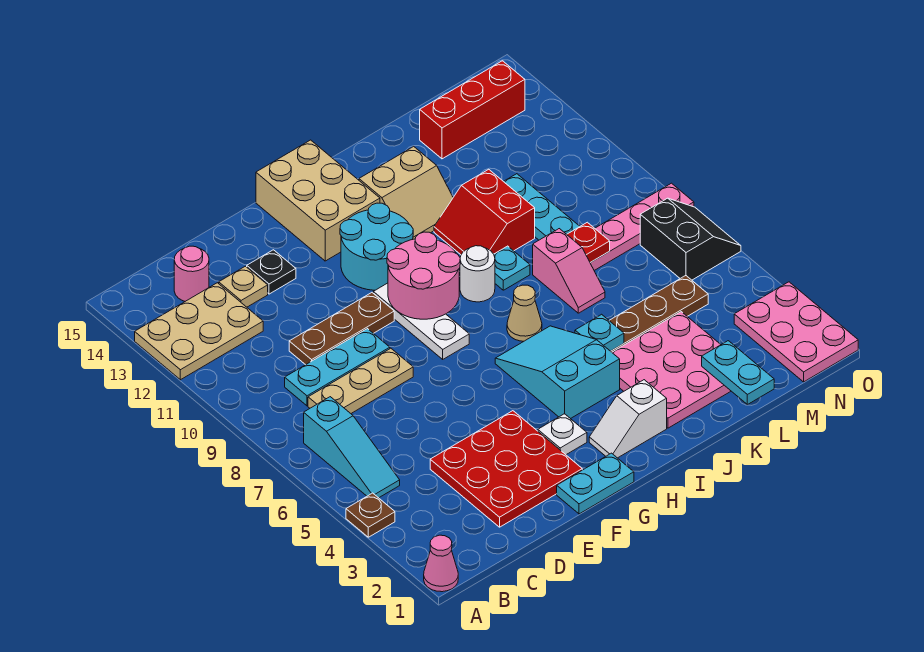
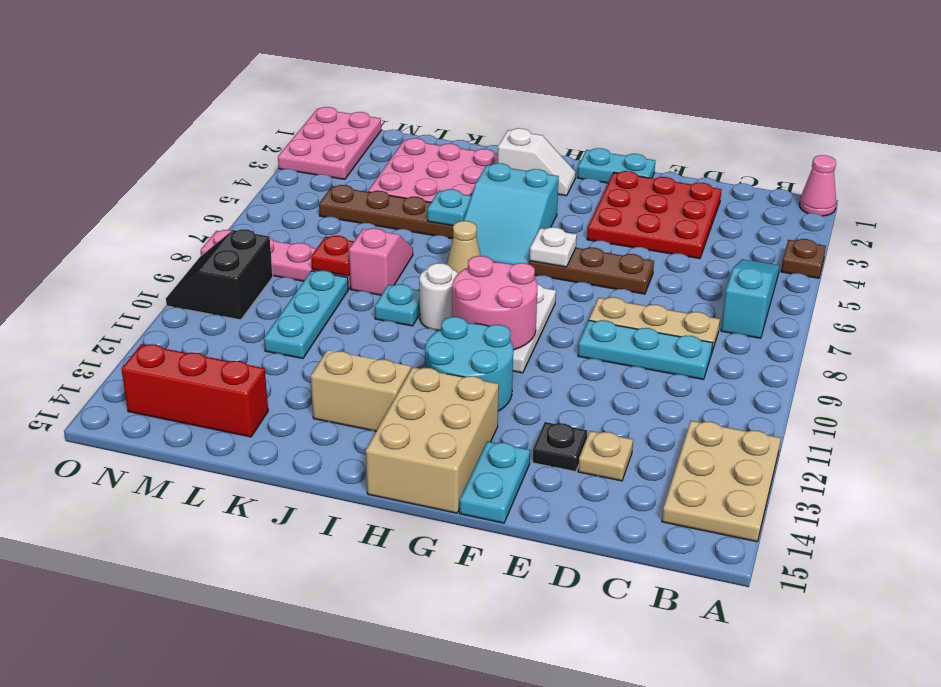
tan 2x3 plate [135,283,263,380] -> tan 2x3 plate turned to [662,421,781,542]
pink 1x1 round brick [174,246,209,301] -> none
brown 1x3 plate [289,293,394,365] -> brown 1x3 plate moved to [529,247,654,294]
white 1x1 plate [538,414,587,455] -> white 1x1 plate moved to [530,227,577,267]
red 2x2 slope [434,169,535,255] -> none
cyan 1x2 plate [702,341,774,405] -> cyan 1x2 plate moved to [460,441,530,523]
black 2x2 slope [640,198,741,280] -> black 2x2 slope moved to [166,229,273,320]

